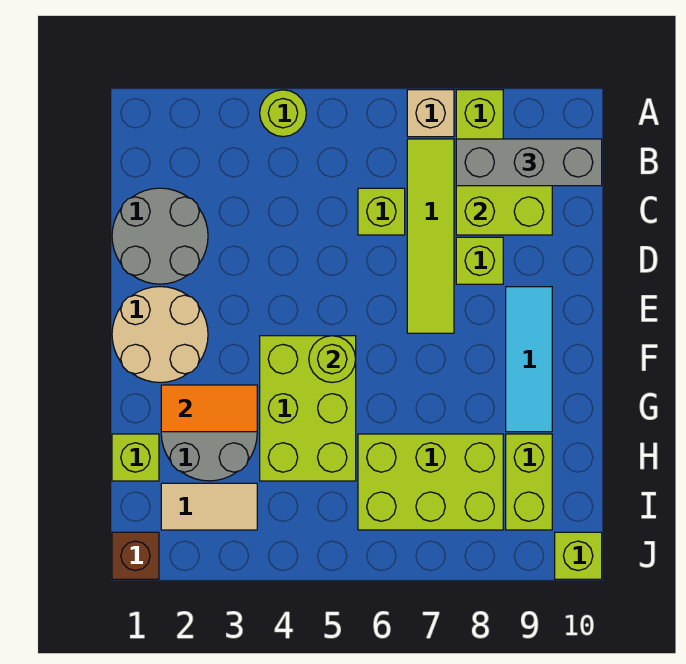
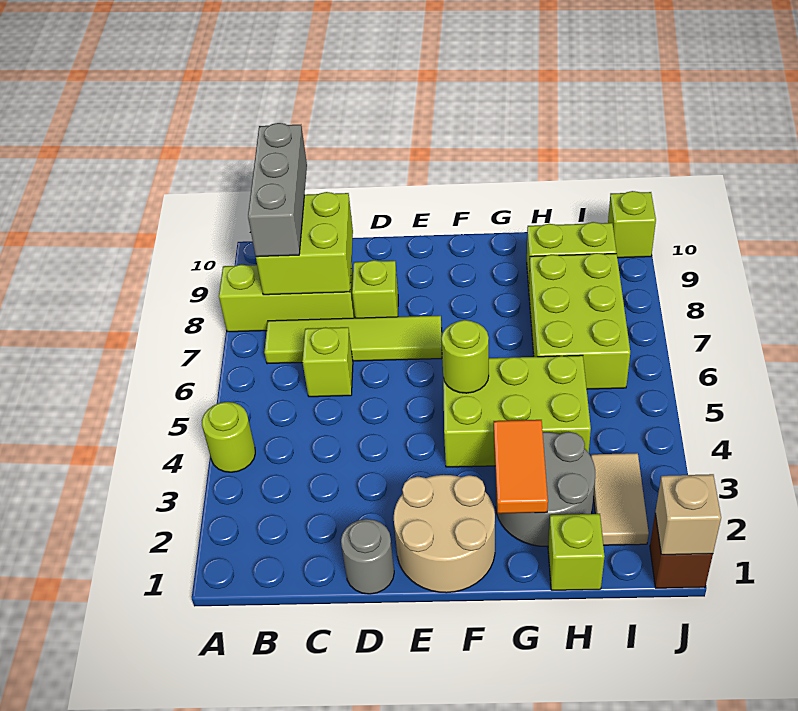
tan 1x1 brick [407,90,454,137] -> tan 1x1 brick moved to [655,474,721,555]
grey 2x2 round brick [112,188,208,284] -> grey 1x1 round brick [341,519,394,594]
cyan 1x3 tile [506,287,552,432] -> none

